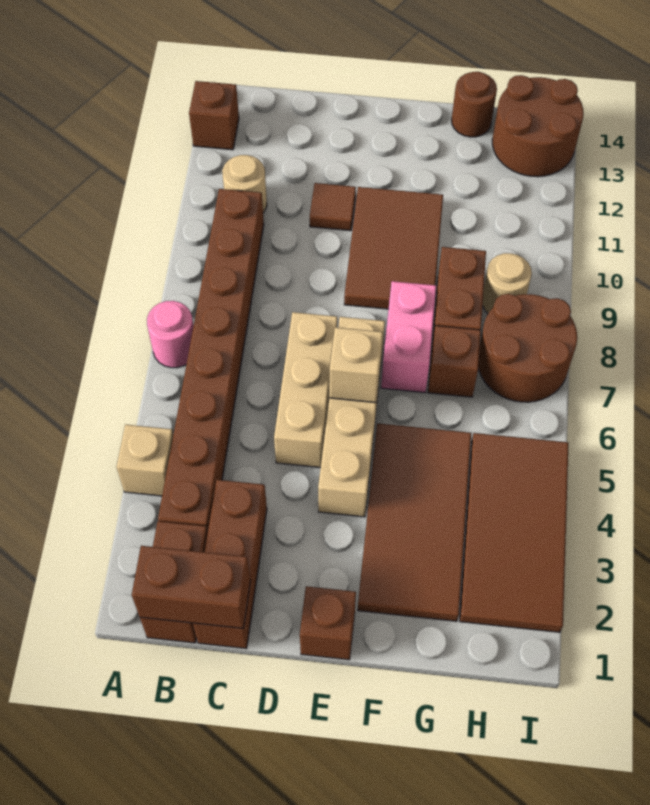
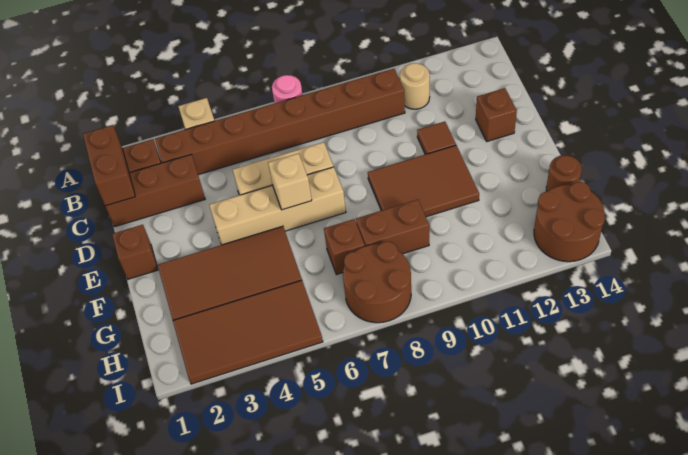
brown 1x1 brick [189,81,239,150] -> brown 1x1 brick moved to [476,88,517,141]
pink 1x2 brick [381,281,436,393] -> none
tan 1x1 round brick [482,253,532,313] -> none

